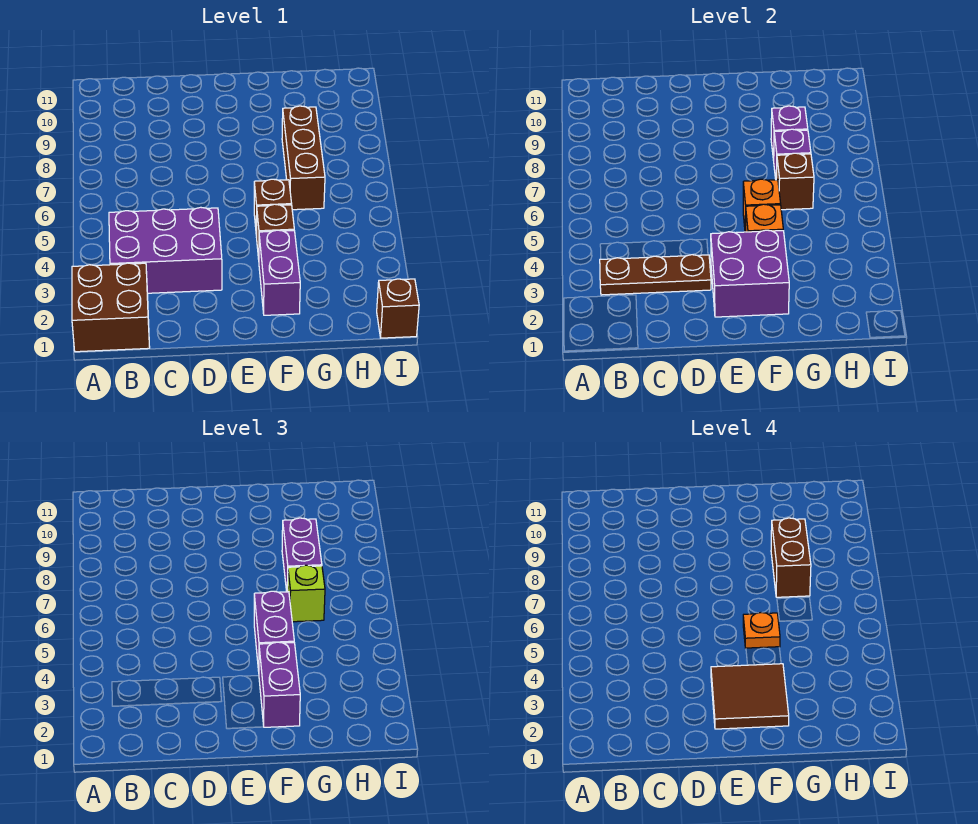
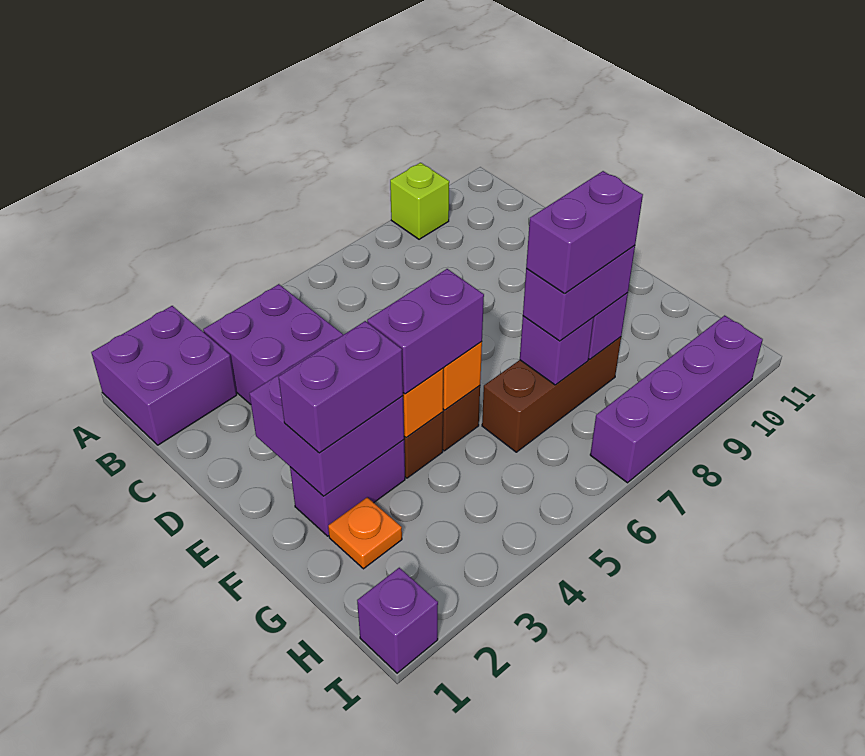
brown 2x2 brick [72,263,150,352] -> purple 2x2 brick [91,306,237,445]
brown 1x3 plate [600,255,711,295] -> none
brown 2x2 tile [711,664,789,729] -> none
orange 1x1 plate [743,613,780,648] -> orange 1x1 plate moved to [328,497,402,569]
brown 1x1 brick [776,153,814,210] -> none
lime 1x1 brick [287,565,325,622] -> lime 1x1 brick moved to [390,163,449,239]
brown 1x2 brick [771,518,811,597] -> purple 1x2 brick [526,171,643,294]
brown 1x1 brick [377,279,419,338] -> purple 1x1 brick [357,568,438,673]
none -> purple 1x4 brick [590,315,763,483]

